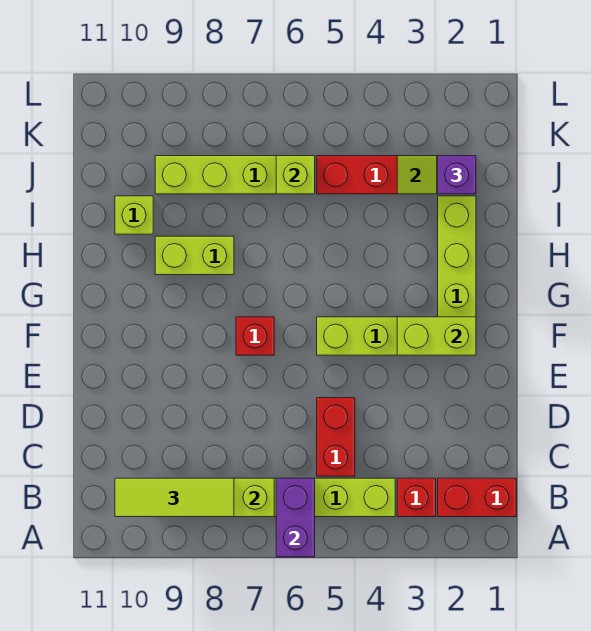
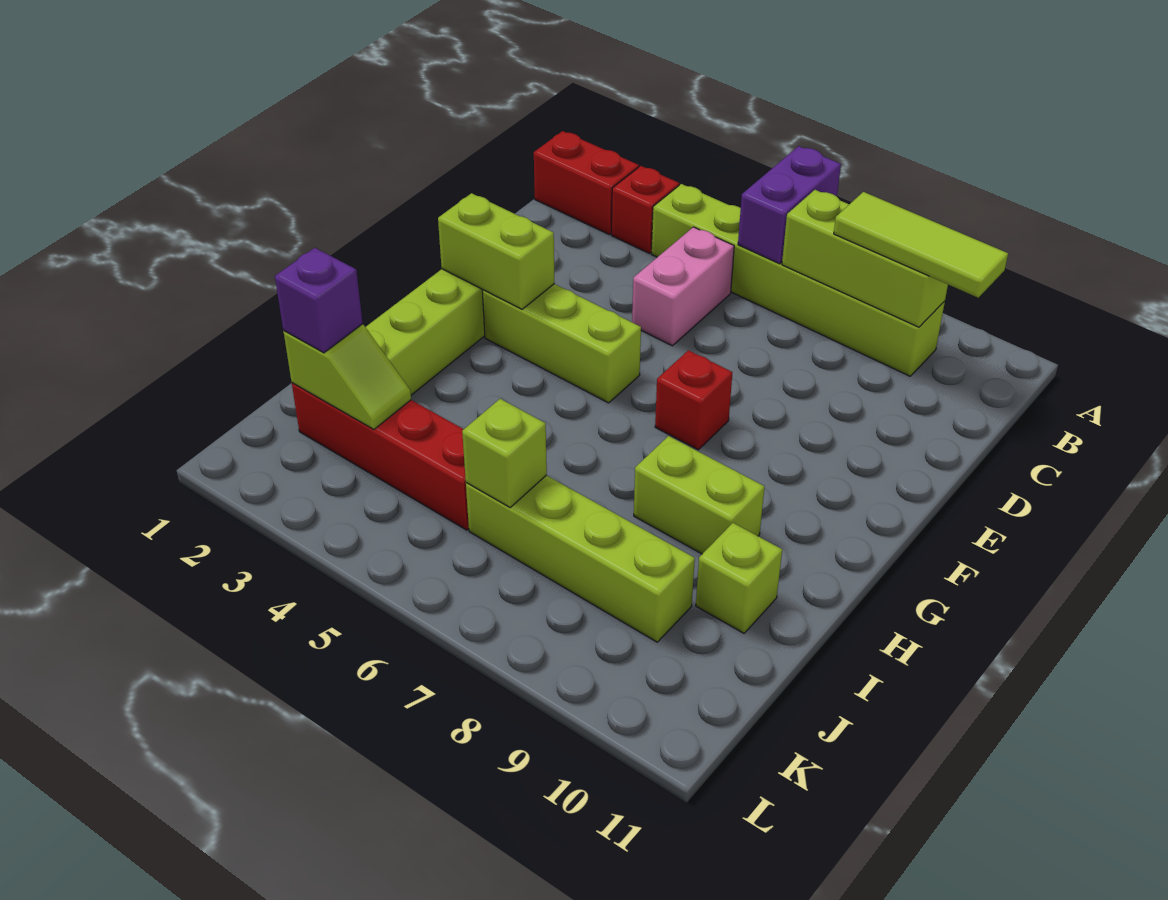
red 1x2 brick [317,398,355,476] -> pink 1x2 brick [632,227,734,346]

